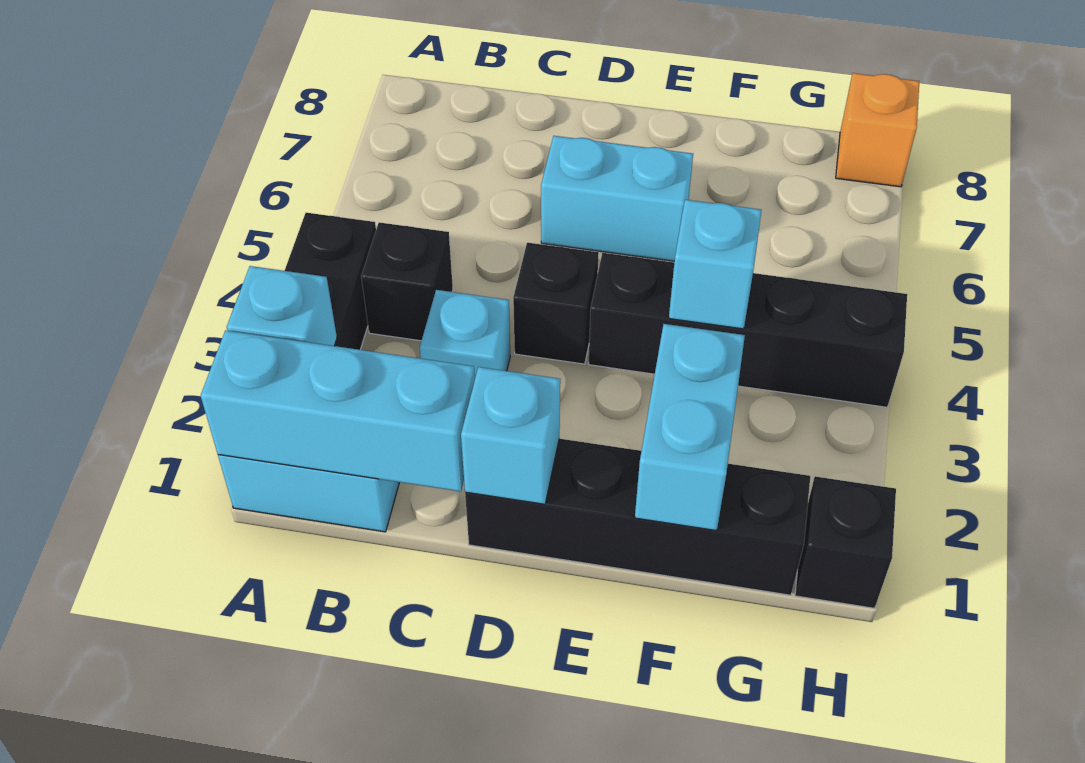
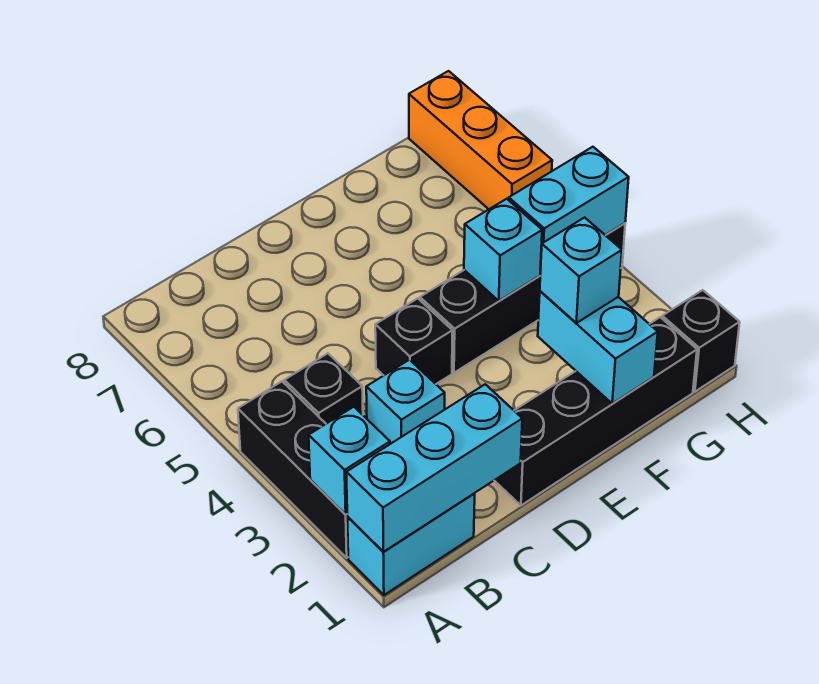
cyan 1x1 brick [461,367,560,504] -> cyan 1x1 brick moved to [540,218,622,323]
cyan 1x2 brick [541,136,693,261] -> cyan 1x2 brick moved to [509,147,629,272]
orange 1x1 brick [836,73,919,187] -> orange 1x3 brick [409,71,552,209]

